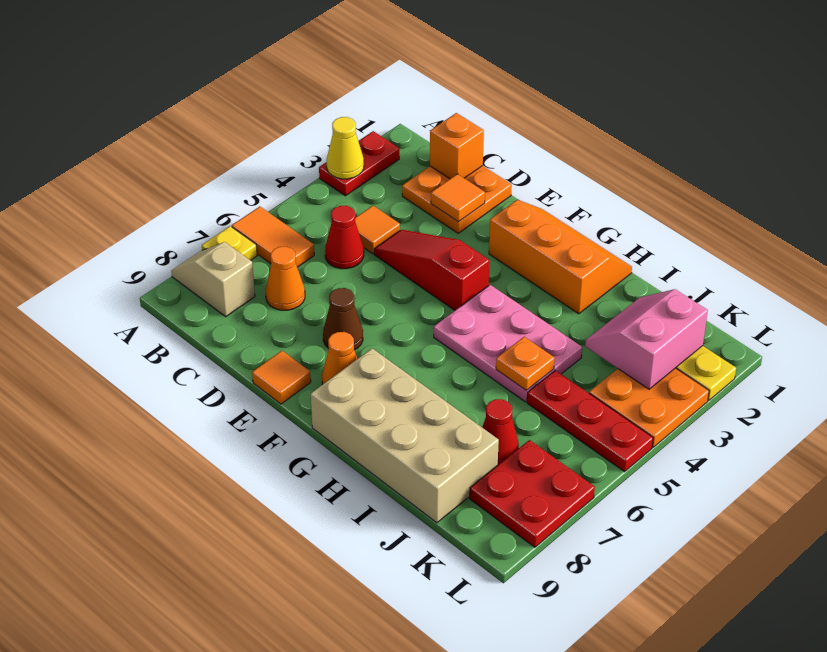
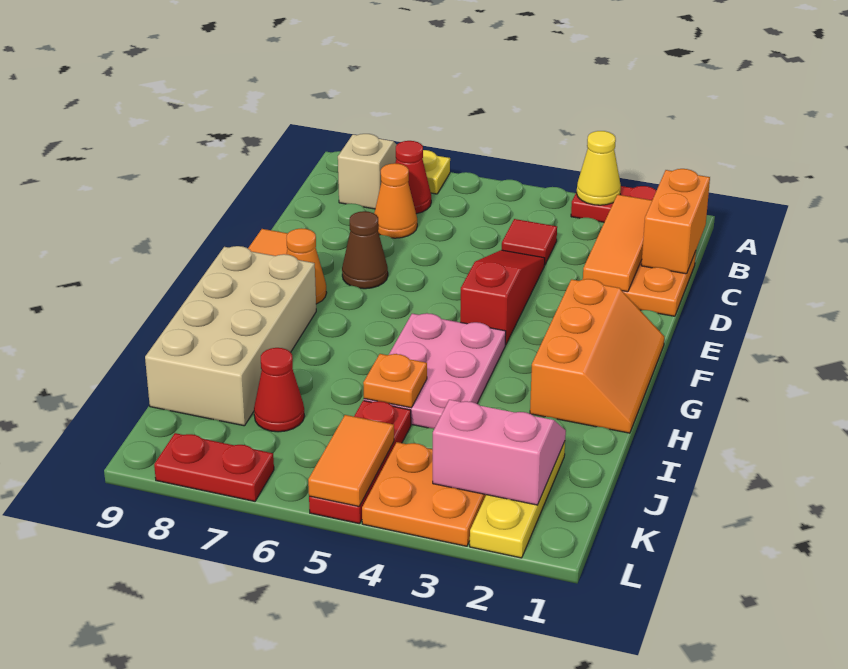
orange 1x2 tile [232,207,314,267] -> orange 1x2 tile moved to [308,415,394,506]
orange 1x1 brick [430,113,484,179] -> orange 1x2 brick [641,169,710,274]
orange 1x1 tile [355,206,400,254] -> red 1x1 tile [502,219,557,265]
red 1x1 cone [325,206,364,269] -> red 1x1 cone moved to [395,141,431,214]
orange 1x1 tile [431,174,485,222] -> orange 1x3 tile [583,195,652,292]
red 2x2 plate [470,440,595,547] -> red 1x2 plate [154,433,274,501]

